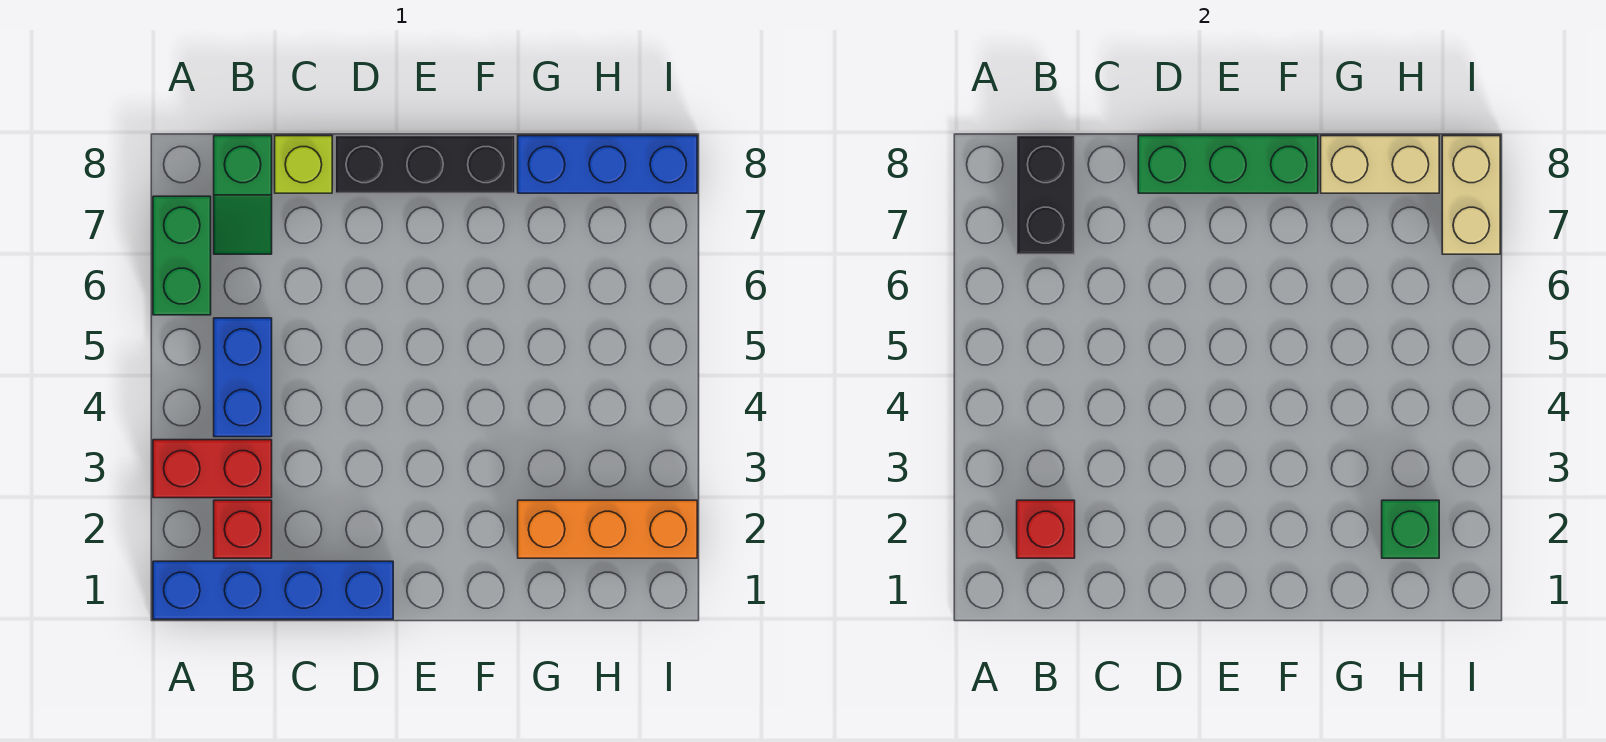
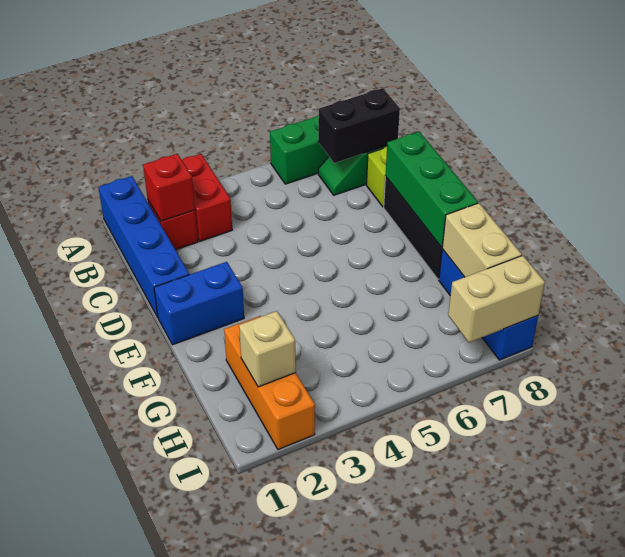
blue 1x2 brick [214,318,272,437] -> blue 1x2 brick moved to [154,262,244,345]
green 1x1 brick [1382,500,1439,558] -> tan 1x1 brick [239,311,296,387]

